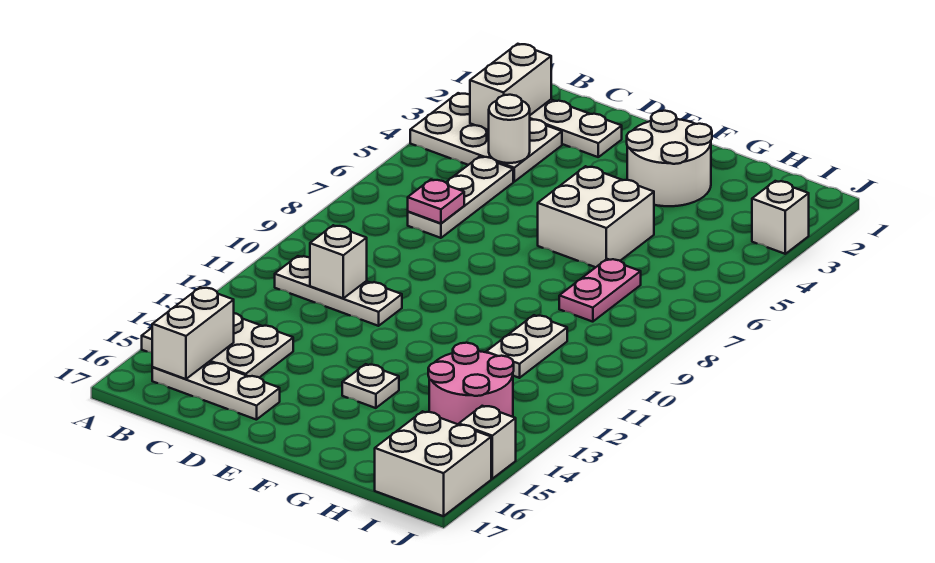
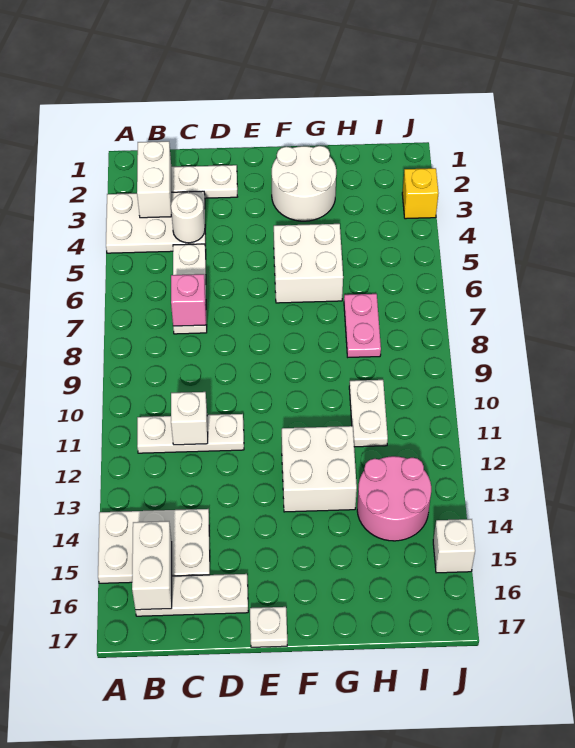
pink 1x1 plate [408,180,464,224] -> pink 1x1 brick [171,274,206,326]
white 1x1 plate [342,364,399,408] -> white 1x1 plate moved to [250,607,287,647]
white 2x2 brick [375,411,491,516] -> white 2x2 brick moved to [282,426,357,512]
white 1x1 brick [752,181,809,254] -> yellow 1x1 brick [402,168,439,219]

